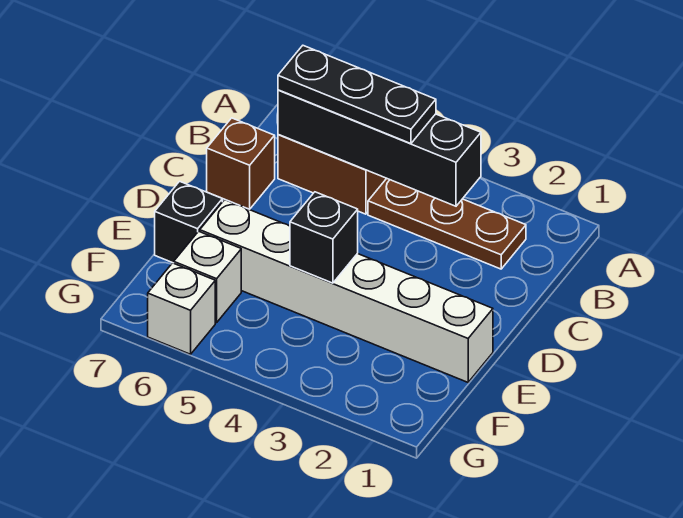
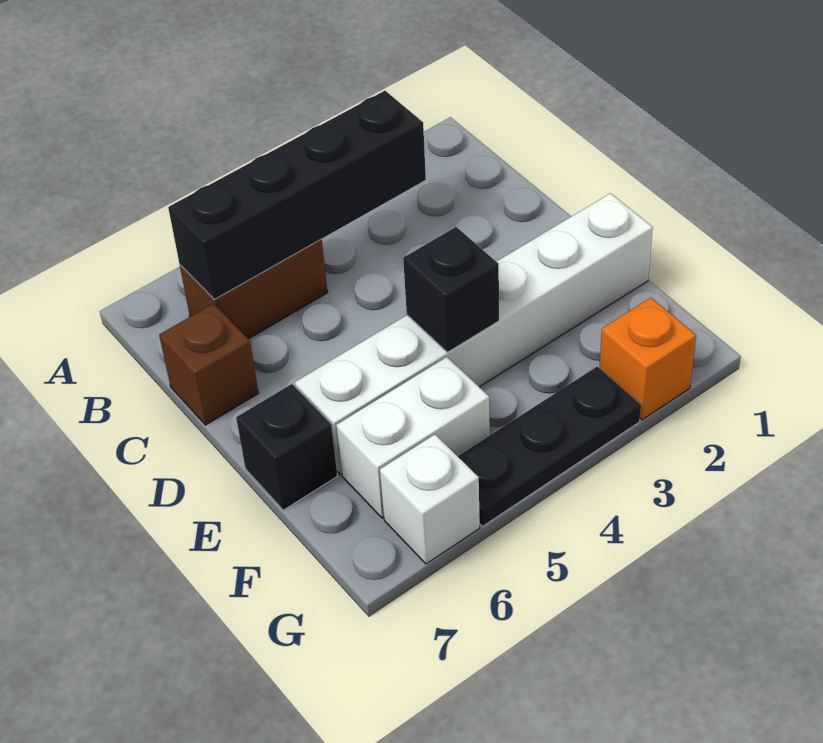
brown 1x3 plate [368,179,526,269] -> none
black 1x3 plate [278,46,436,144] -> black 1x3 plate moved to [458,367,641,526]
white 1x1 brick [174,231,241,323] -> white 1x2 brick [336,357,490,518]
none -> orange 1x1 brick [599,298,696,420]

